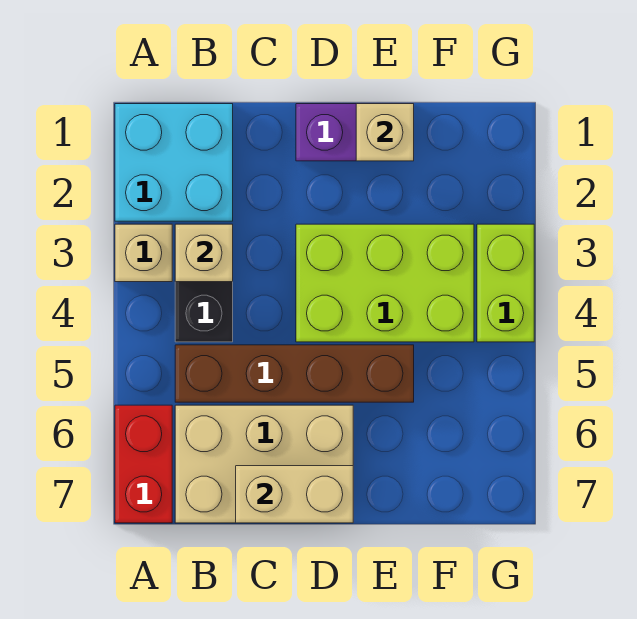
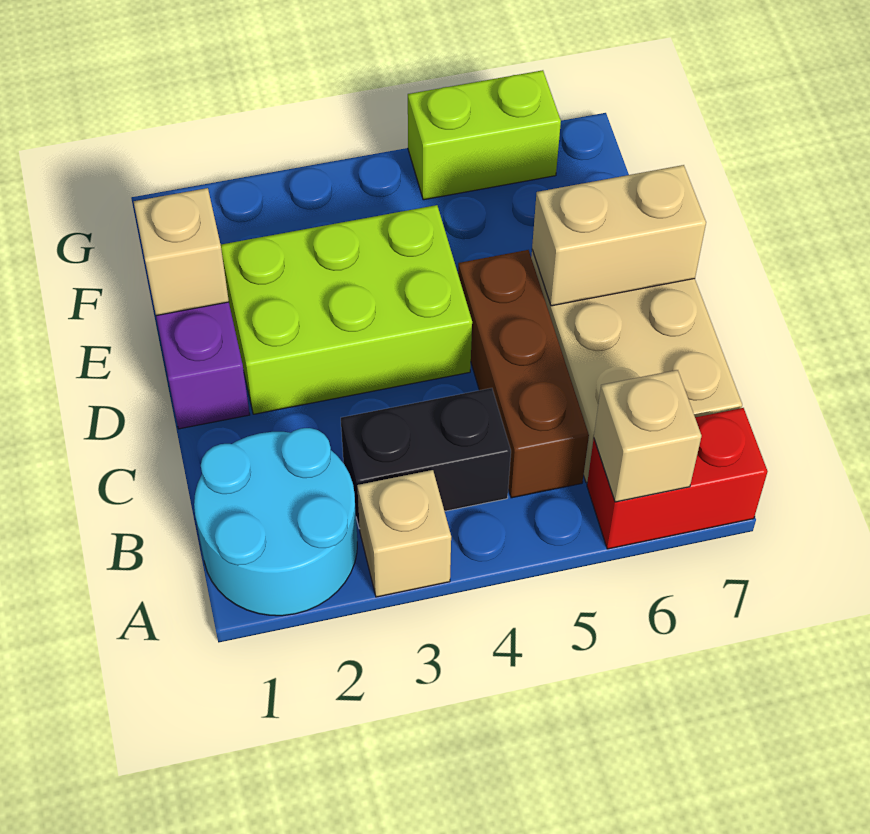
cyan 2x2 brick [115,104,233,221] -> cyan 2x2 round brick [194,428,357,616]
tan 1x1 brick [175,224,233,282] -> tan 1x1 brick moved to [594,370,702,502]
brown 1x4 brick [175,345,414,402] -> brown 1x3 brick [458,250,589,498]
tan 1x2 brick [236,466,353,523] -> tan 1x2 brick turned to [532,165,706,306]
lime 2x3 brick [296,224,474,342] -> lime 2x3 brick turned to [221,205,472,414]
lime 1x2 brick [477,224,534,342] -> lime 1x2 brick moved to [408,70,561,200]

